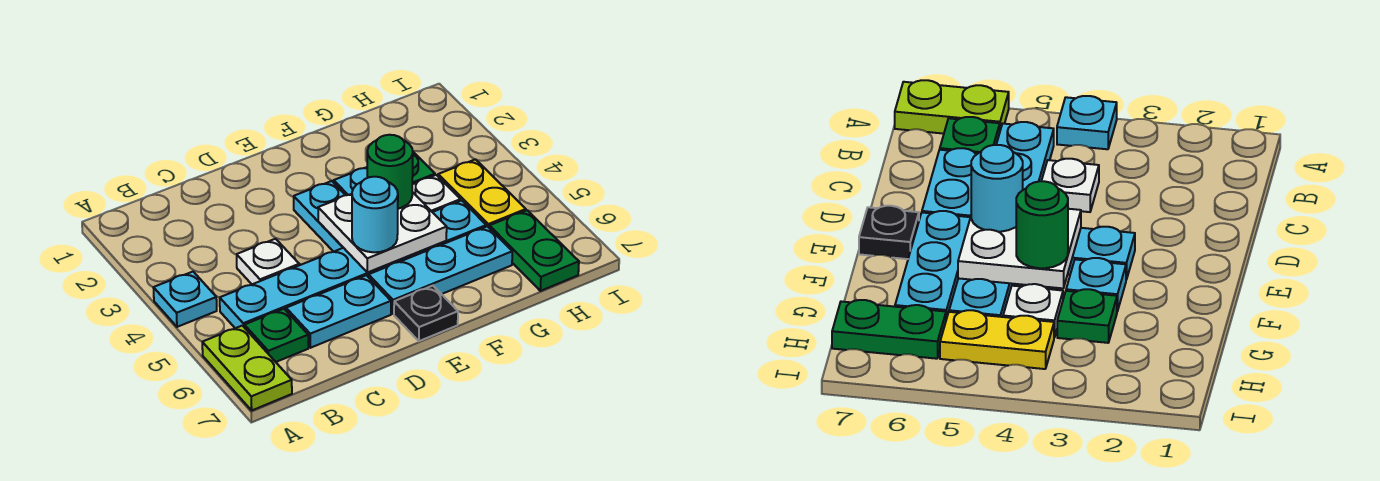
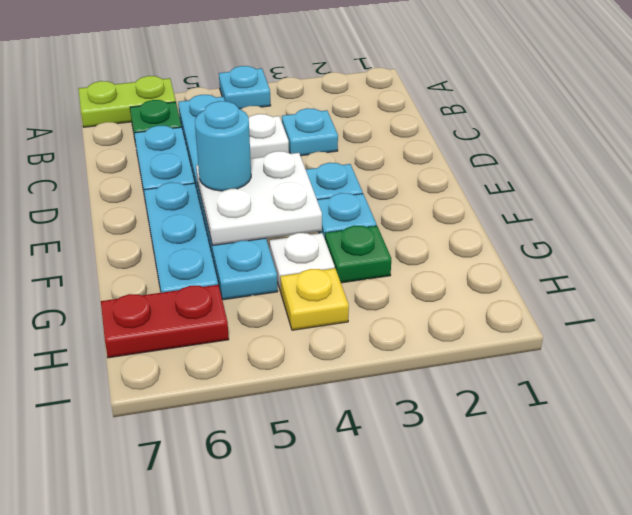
none -> cyan 1x1 plate [282,108,338,156]
black 1x1 plate [394,286,458,341] -> none
green 1x1 round brick [367,135,413,209] -> none
yellow 1x2 plate [438,159,526,227] -> yellow 1x1 plate [280,268,349,330]
green 1x2 plate [489,210,579,291] -> red 1x2 plate [101,285,229,358]

